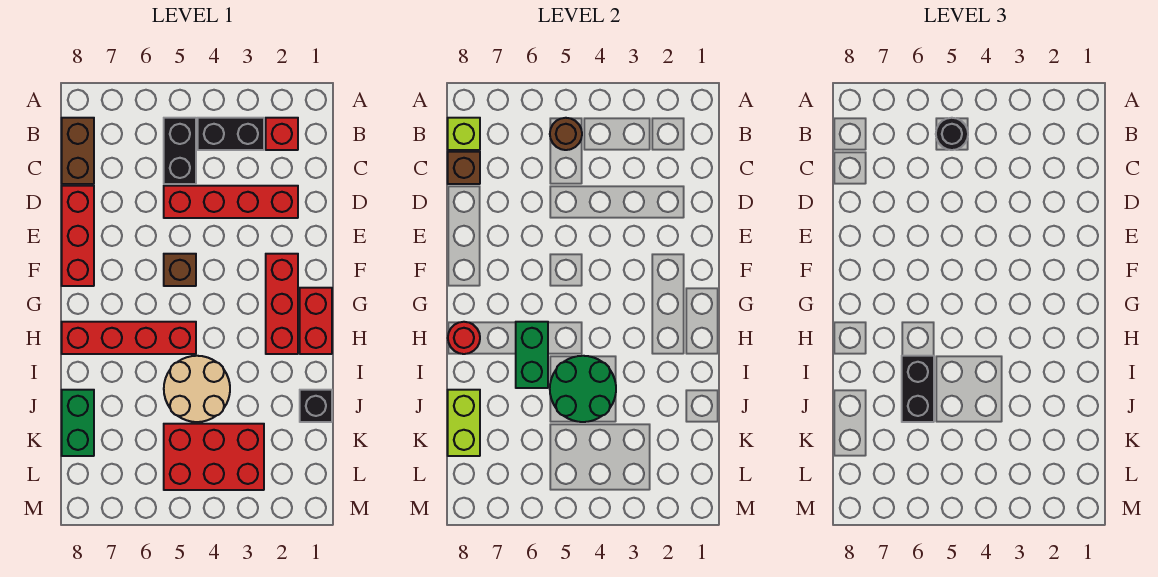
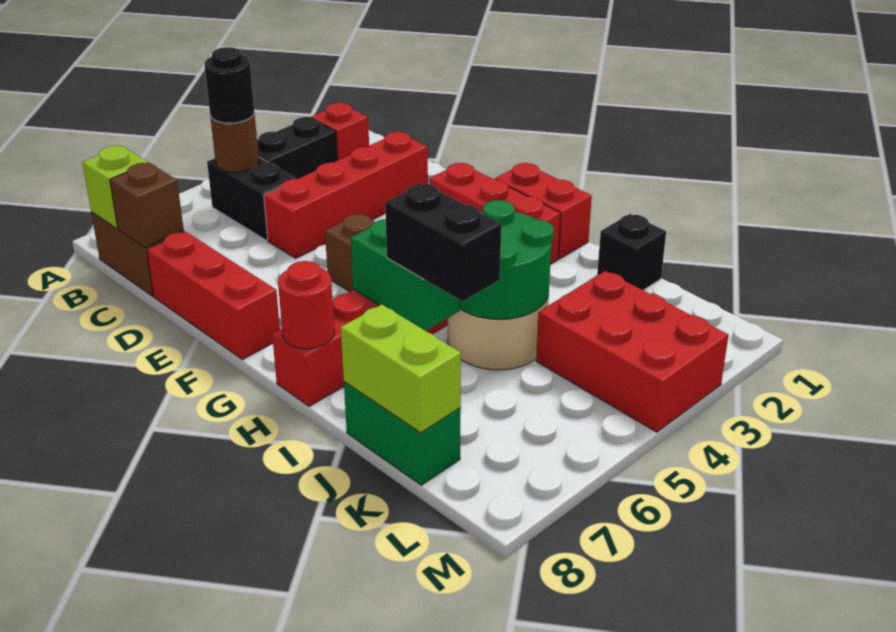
red 2x3 brick [164,424,264,490] -> red 2x3 brick turned to [536,271,728,432]

